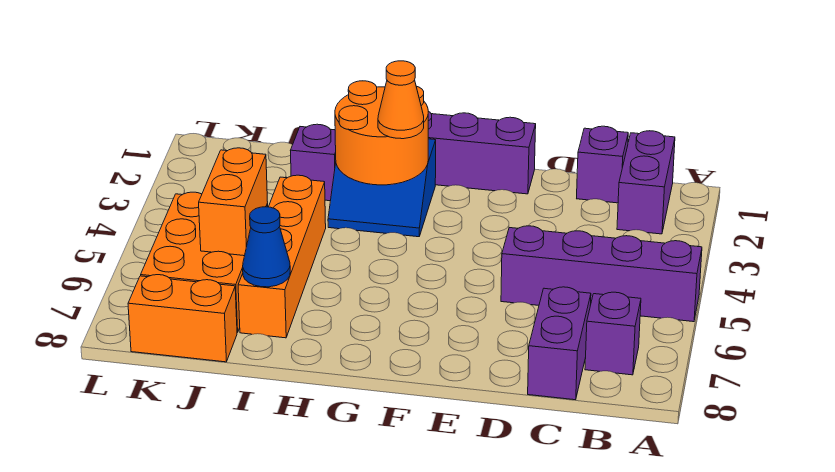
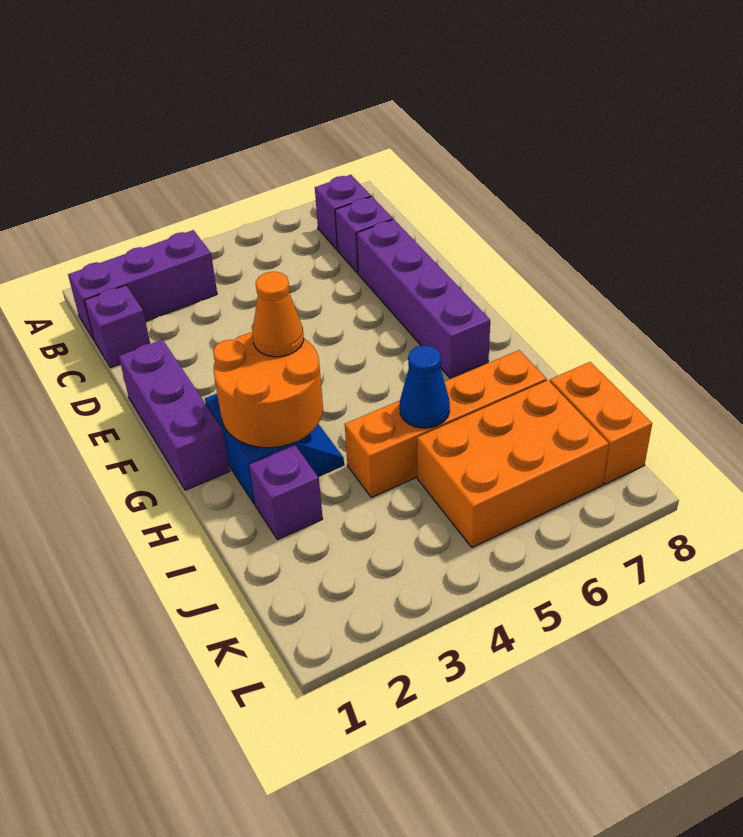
purple 1x4 brick [501,226,702,322] -> purple 1x4 brick moved to [356,219,490,378]
purple 1x2 brick [617,131,675,234] -> purple 1x3 brick [68,230,217,340]
purple 1x2 brick [528,287,591,400] -> purple 1x1 brick [335,197,393,273]
blue 1x1 cone [243,207,290,287] -> blue 1x1 cone moved to [400,345,450,428]
orange 1x2 brick [199,148,268,256] -> none

